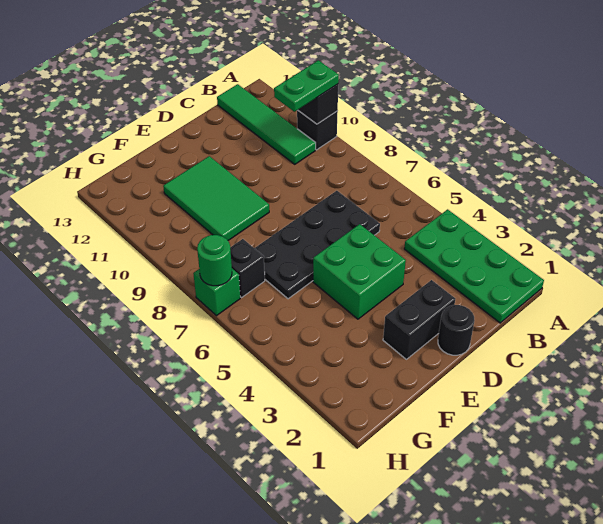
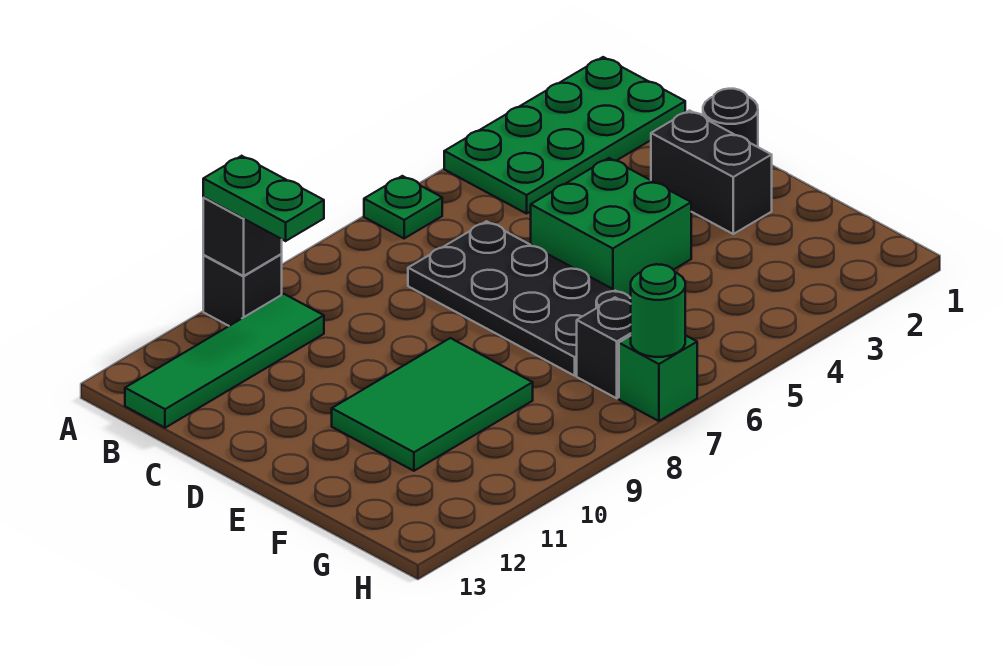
none -> green 1x1 plate [364,176,442,238]

